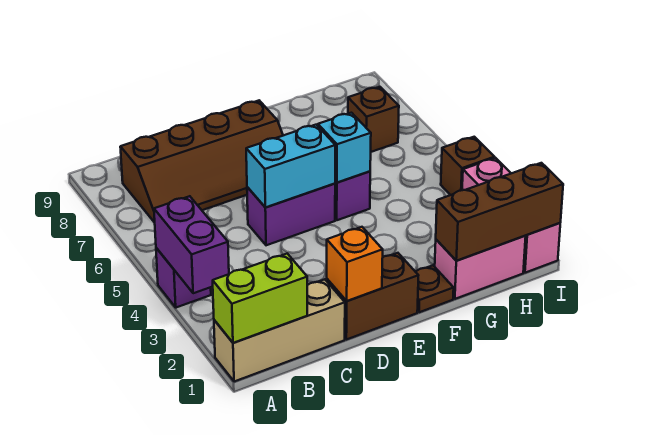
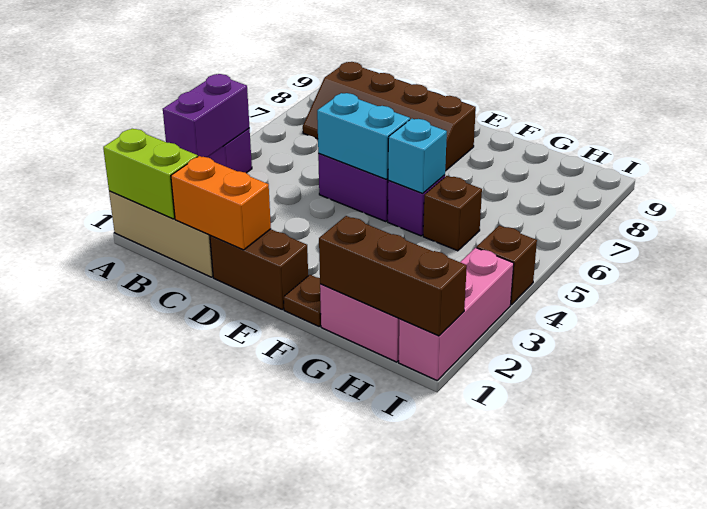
orange 1x1 brick [327,227,383,301] -> orange 1x2 brick [171,156,271,250]
brown 1x1 brick [348,87,399,152] -> brown 1x1 brick moved to [423,176,482,251]

